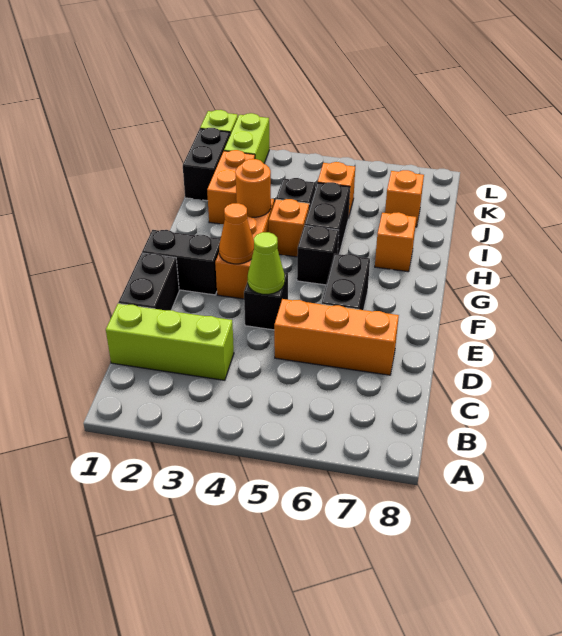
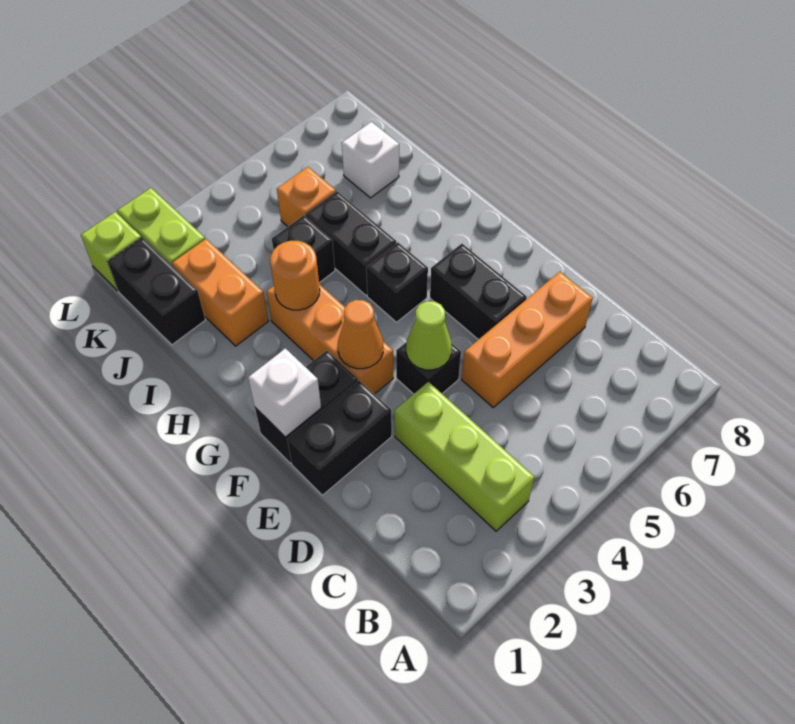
lime 1x3 brick [106,304,234,380] -> lime 1x3 brick turned to [395,382,534,531]
black 1x2 brick [118,253,179,310] -> black 1x2 brick turned to [287,380,392,495]
none -> white 1x1 brick [248,348,321,437]
orange 1x1 brick [269,199,309,257] -> none
orange 1x1 brick [375,212,416,272] -> none
orange 1x1 brick [385,170,424,227] -> white 1x1 brick [342,122,399,198]

